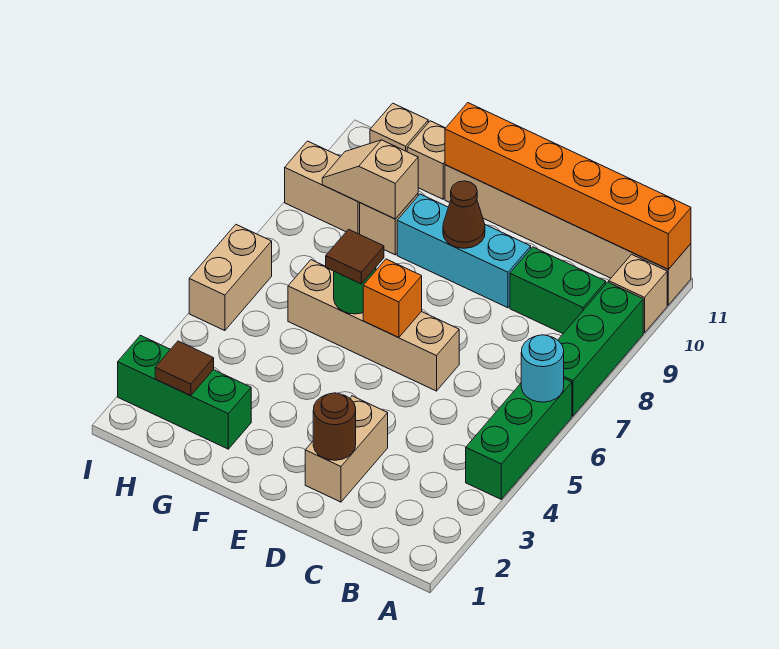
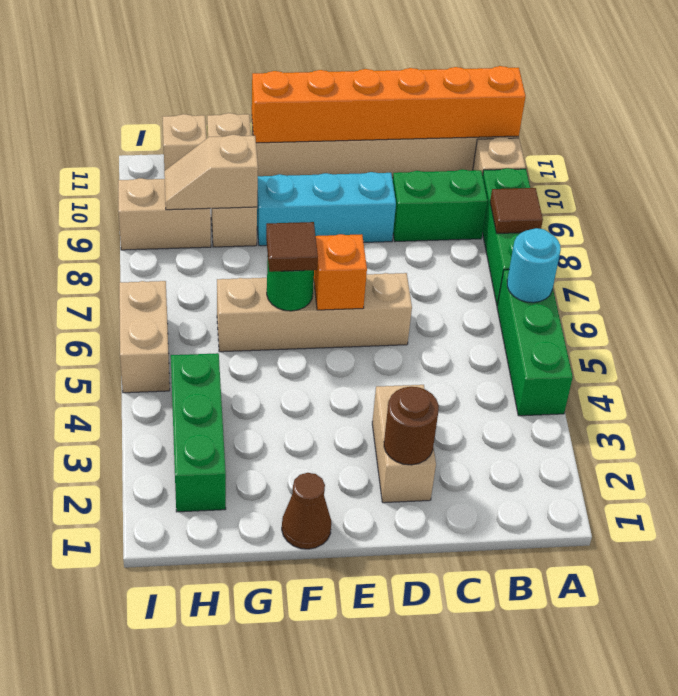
brown 1x1 cone [443,181,485,248] -> brown 1x1 cone moved to [282,473,331,549]
green 1x3 brick [118,335,251,449] -> green 1x3 brick turned to [171,353,226,512]
brown 1x1 tile [155,341,214,396] -> brown 1x1 tile moved to [490,188,543,234]

